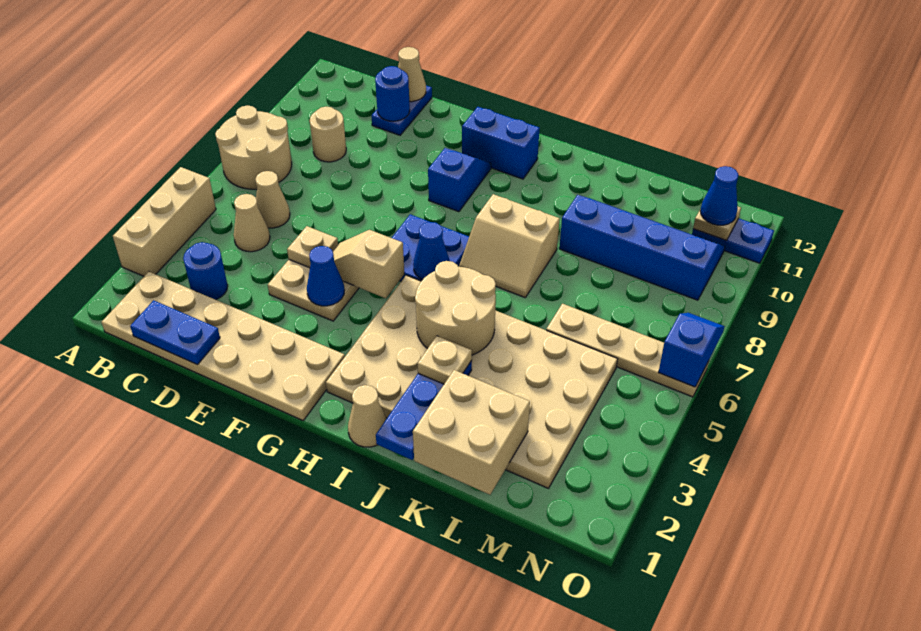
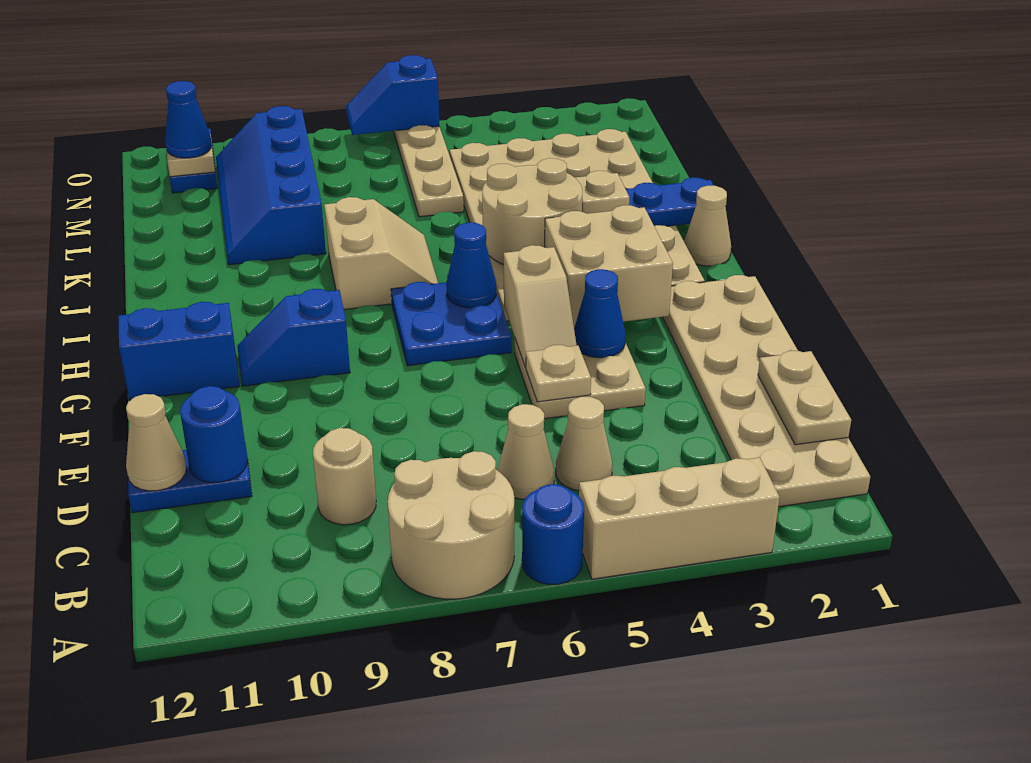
blue 1x2 plate [130,300,220,364] -> tan 1x2 plate [758,351,851,445]
blue 1x1 round brick [183,242,228,300] -> blue 1x1 round brick moved to [522,484,584,584]
blue 1x2 brick [462,107,540,179] -> blue 1x2 brick turned to [118,302,239,400]
tan 2x2 brick [413,370,530,495] -> tan 2x2 brick moved to [545,205,673,327]

